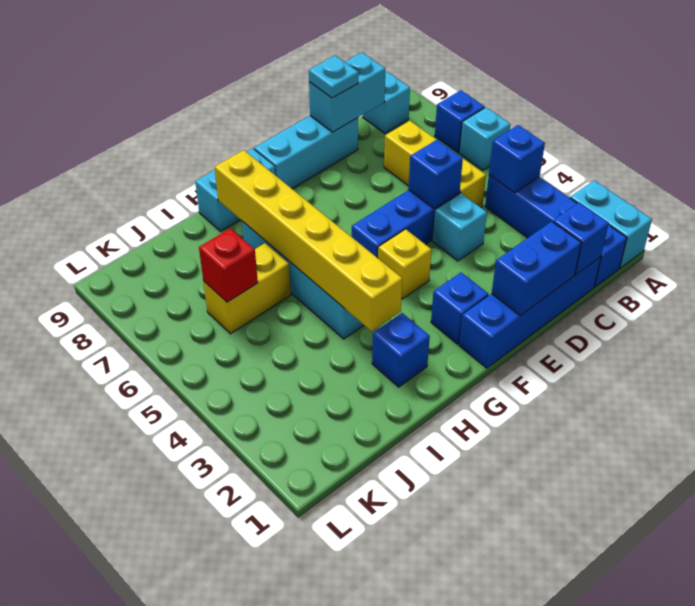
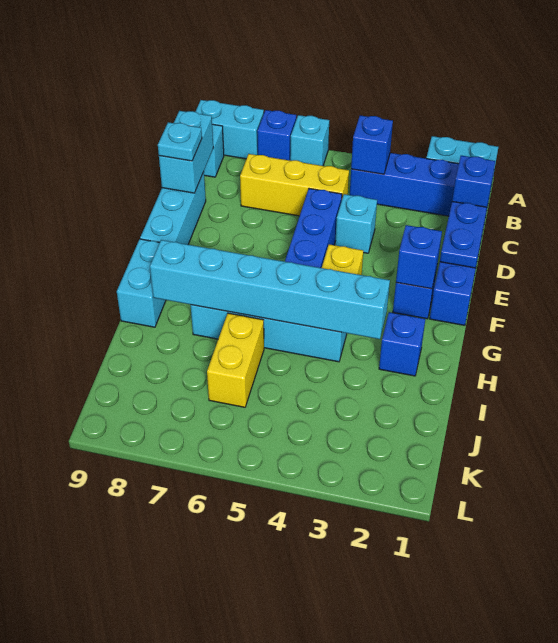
none -> cyan 1x2 brick [196,100,264,159]
blue 1x2 brick [492,222,581,316] -> blue 1x2 plate [440,201,487,268]
blue 1x1 brick [408,140,463,208] -> blue 1x1 brick moved to [396,225,442,289]
yellow 1x6 brick [215,150,402,331] -> cyan 1x6 brick [150,240,390,339]
red 1x1 brick [199,228,258,302] -> none

